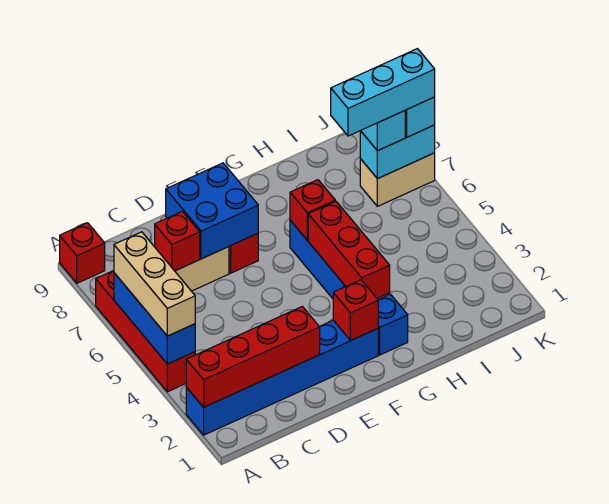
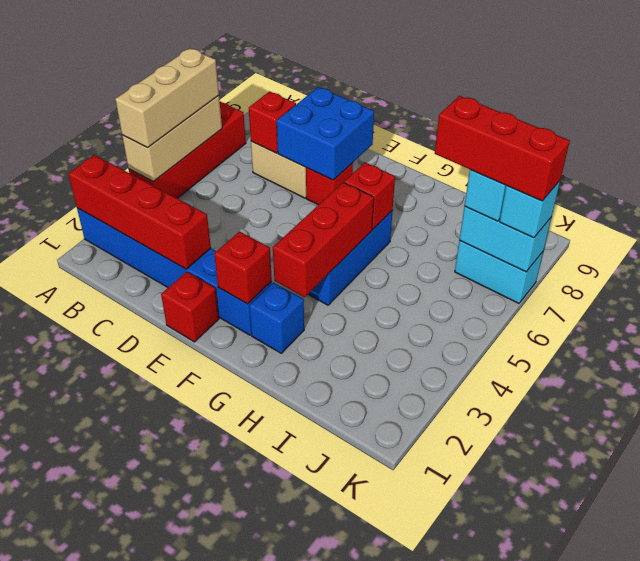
blue 1x3 brick [114,273,195,364] -> tan 1x3 brick [122,95,222,182]
red 1x1 brick [60,223,105,283] -> red 1x1 brick moved to [161,272,219,342]
cyan 1x3 brick [331,49,435,136] -> red 1x3 brick [435,96,570,201]
tan 1x2 brick [360,153,435,206] -> cyan 1x2 brick [455,241,543,303]

